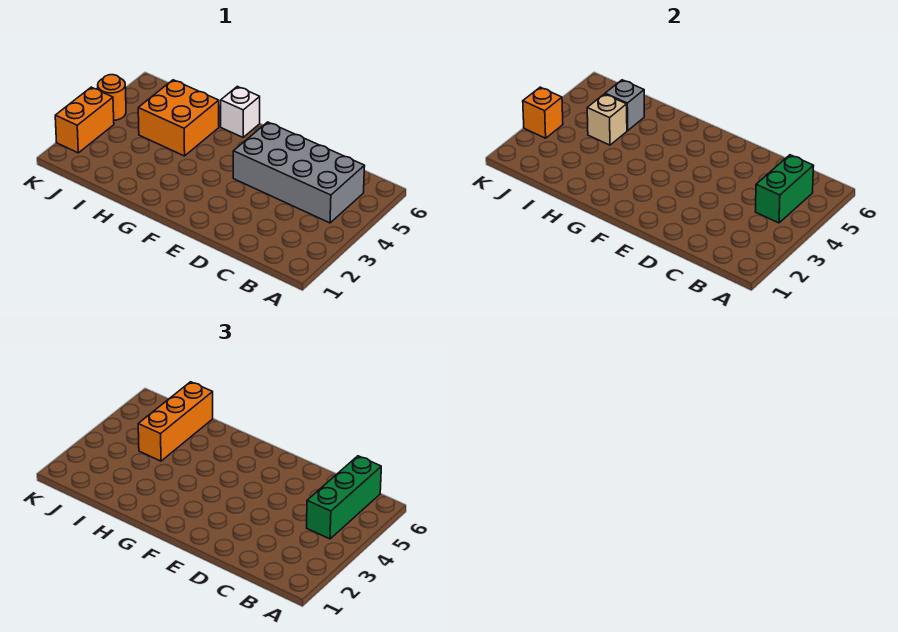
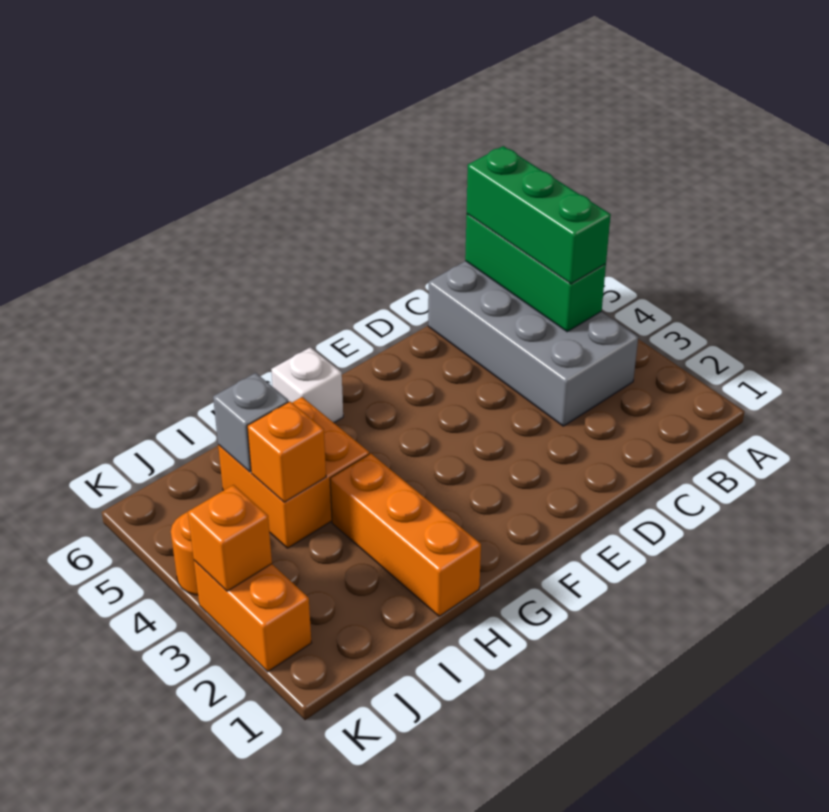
grey 2x4 brick [233,122,365,223] -> grey 2x4 brick turned to [428,261,638,426]
green 1x2 brick [756,155,814,223] -> green 1x3 brick [465,214,606,332]
tan 1x1 brick [587,94,627,145] -> orange 1x1 brick [247,402,326,502]
orange 1x3 brick [138,382,213,461] -> orange 1x3 brick moved to [330,453,481,616]

